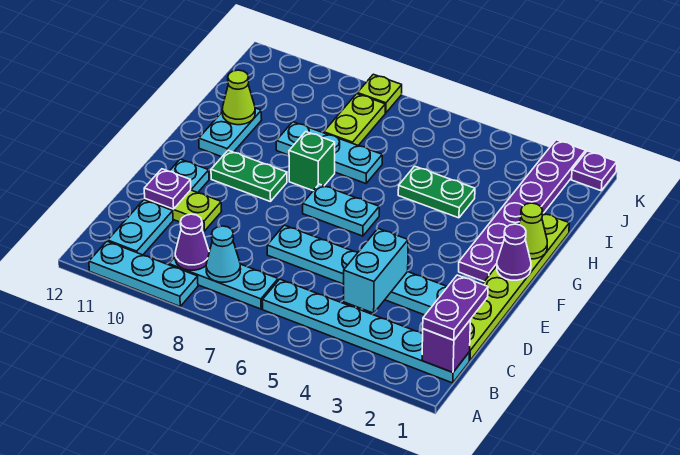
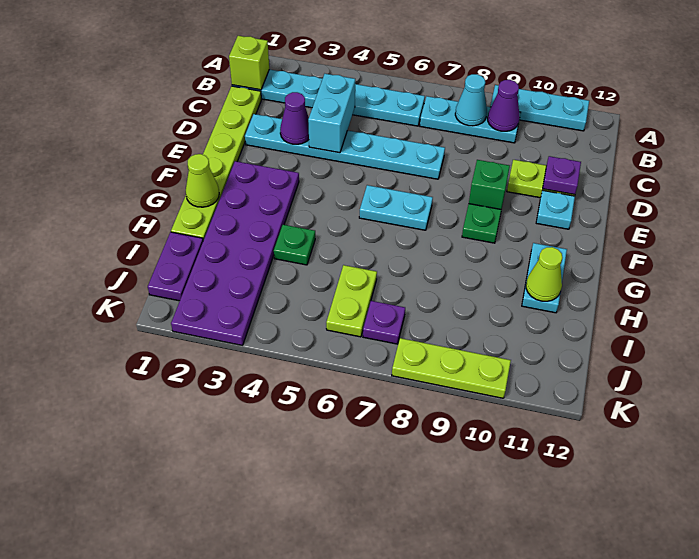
purple 1x1 brick [422,321,470,372] -> lime 1x1 brick [229,36,269,90]
purple 1x2 plate [423,275,488,340] -> purple 1x2 plate moved to [148,232,203,301]
cyan 1x2 plate [108,200,173,255] -> none
purple 1x1 cone [497,224,531,280] -> purple 1x1 cone moved to [280,92,309,144]
purple 1x6 plate [459,140,586,281] -> purple 2x6 plate [171,161,299,345]
green 1x2 plate [211,150,287,202] -> green 1x1 plate [462,204,501,243]
green 1x1 brick [289,132,335,191] -> green 1x1 brick moved to [469,160,510,209]
green 1x2 plate [398,166,475,218] -> green 1x1 plate [274,225,315,265]
cyan 1x3 plate [276,122,382,184] -> none
lime 1x2 plate [324,94,385,146] -> lime 1x2 plate moved to [326,265,377,337]
purple 1x1 plate [572,151,617,191] -> purple 1x1 plate moved to [363,301,405,344]
lime 1x1 plate [357,74,402,113] -> lime 1x3 plate [392,338,511,398]

